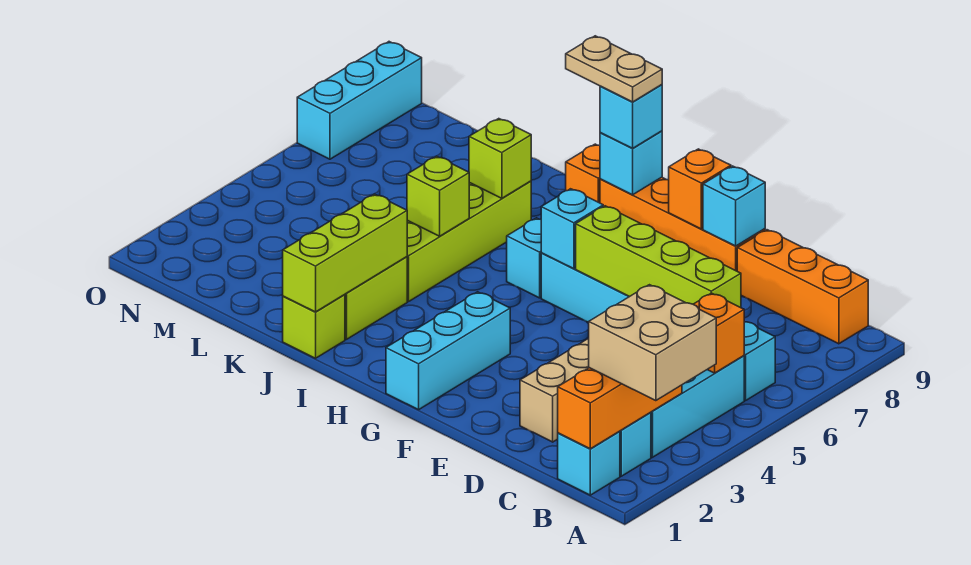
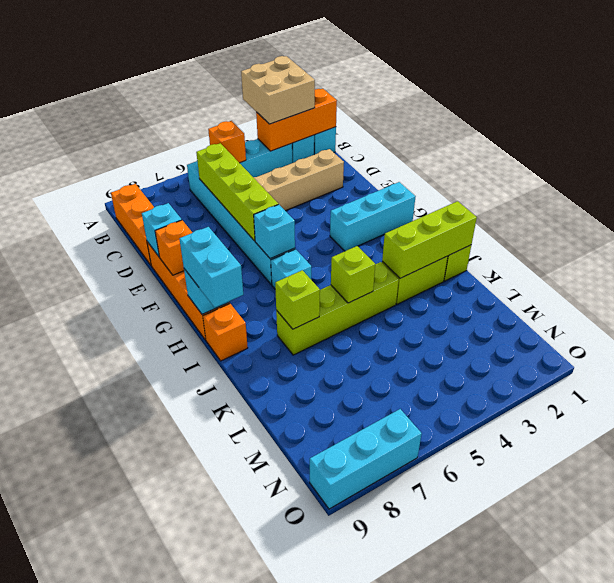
cyan 1x1 brick [600,85,662,148] -> cyan 1x2 brick [180,227,243,308]
tan 1x2 plate [566,36,662,102] -> none

